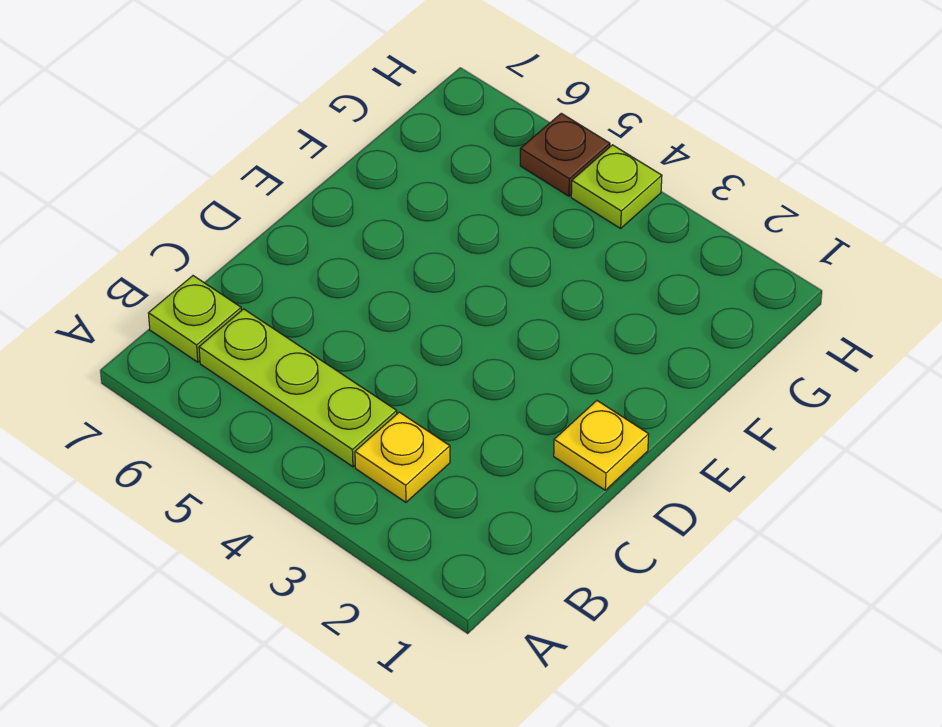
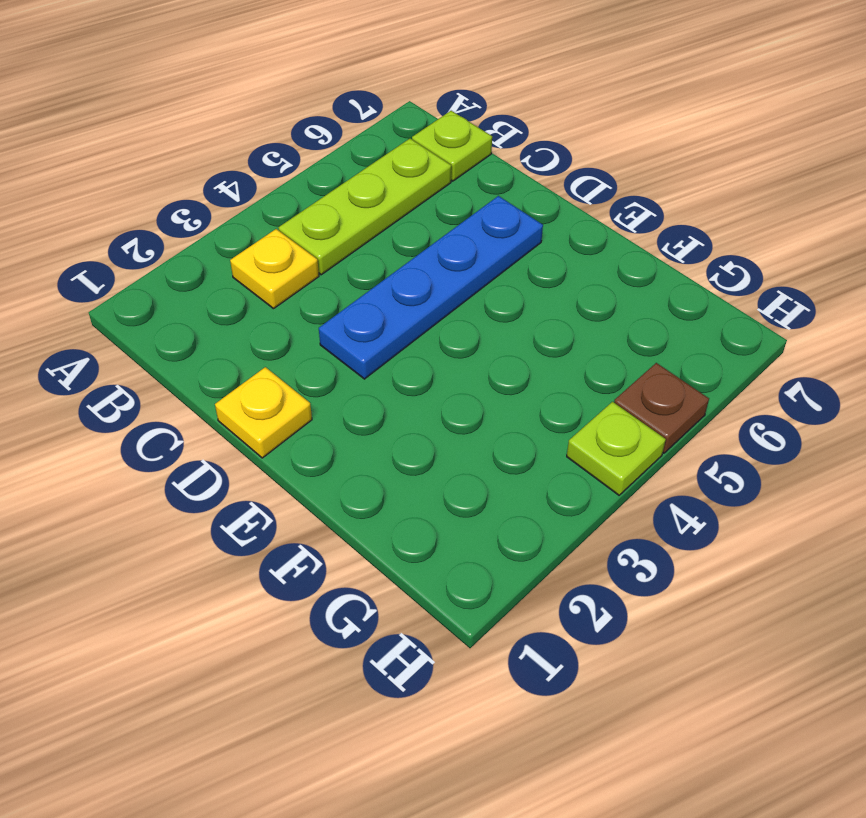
none -> blue 1x4 plate [319,196,543,379]

